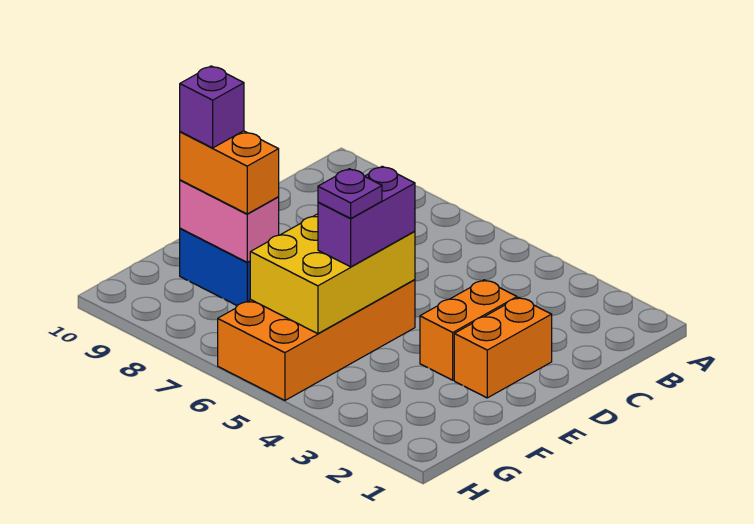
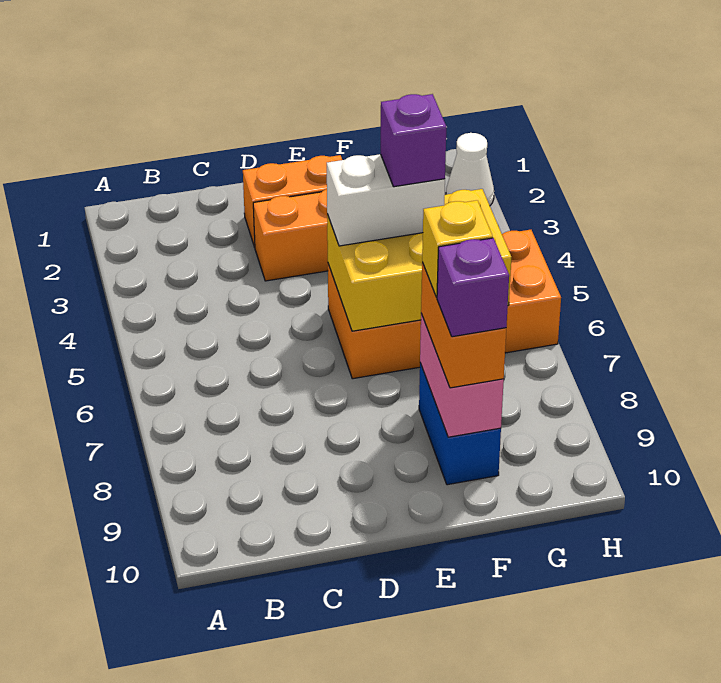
purple 1x2 brick [318,166,415,267] -> white 1x2 brick [327,154,445,246]
purple 1x1 plate [318,169,382,218] -> purple 1x1 brick [381,94,447,187]
none -> yellow 1x1 brick [422,200,493,297]
none -> white 1x1 cone [446,133,494,205]

